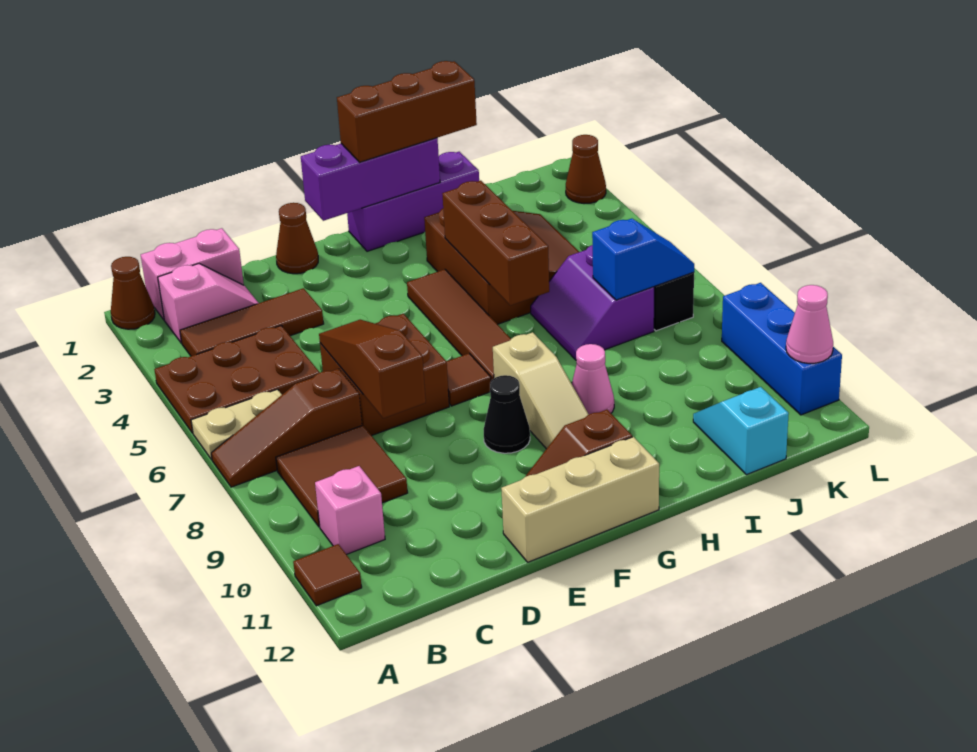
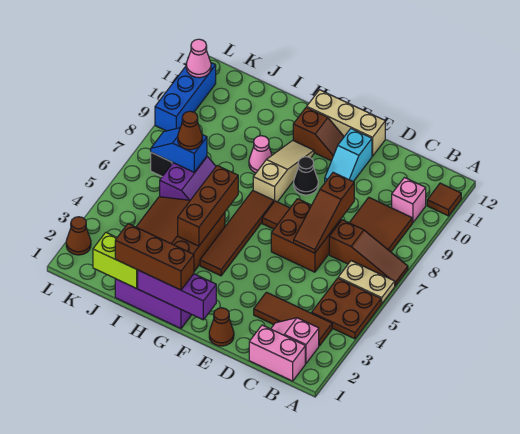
brown 1x1 cone [111,257,155,329] -> brown 1x1 cone moved to [178,111,202,150]
brown 2x3 plate [154,326,320,433] -> brown 2x2 plate [312,278,381,339]
none -> lime 1x2 brick [93,232,138,288]
cyan 1x2 slope [693,387,789,475] -> cyan 1x2 slope moved to [325,129,372,182]

